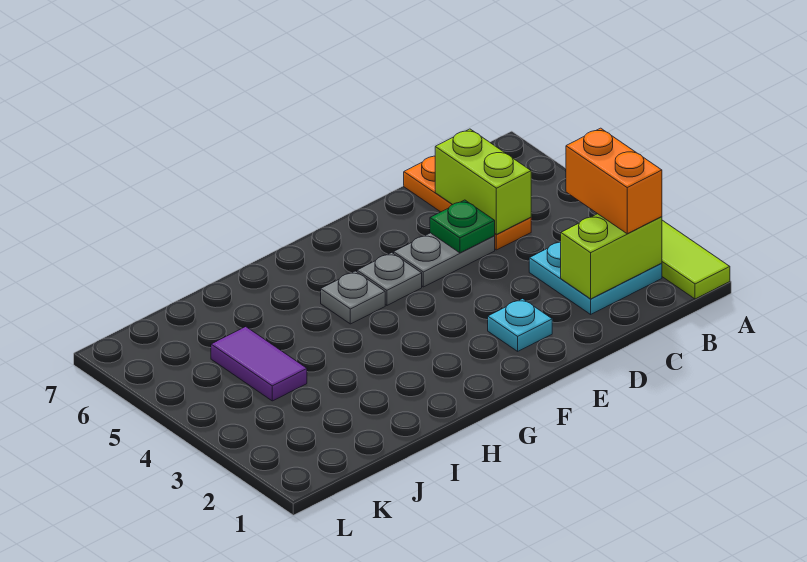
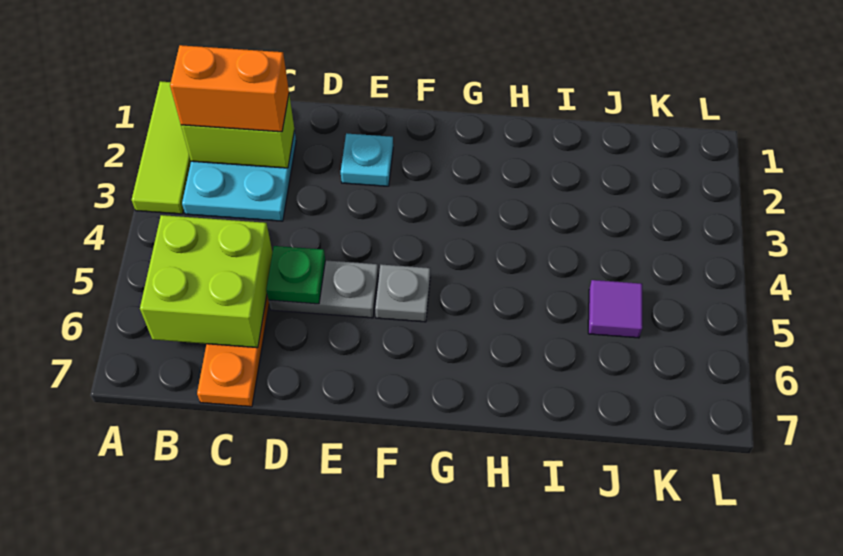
orange 1x2 brick [566,128,662,234] -> orange 1x2 brick turned to [170,45,289,132]
lime 1x2 brick [435,129,531,234] -> lime 2x2 brick [140,215,273,348]
grey 1x1 plate [321,271,385,324] -> none
purple 1x2 tile [211,327,307,401] -> purple 1x1 tile [588,280,642,338]

